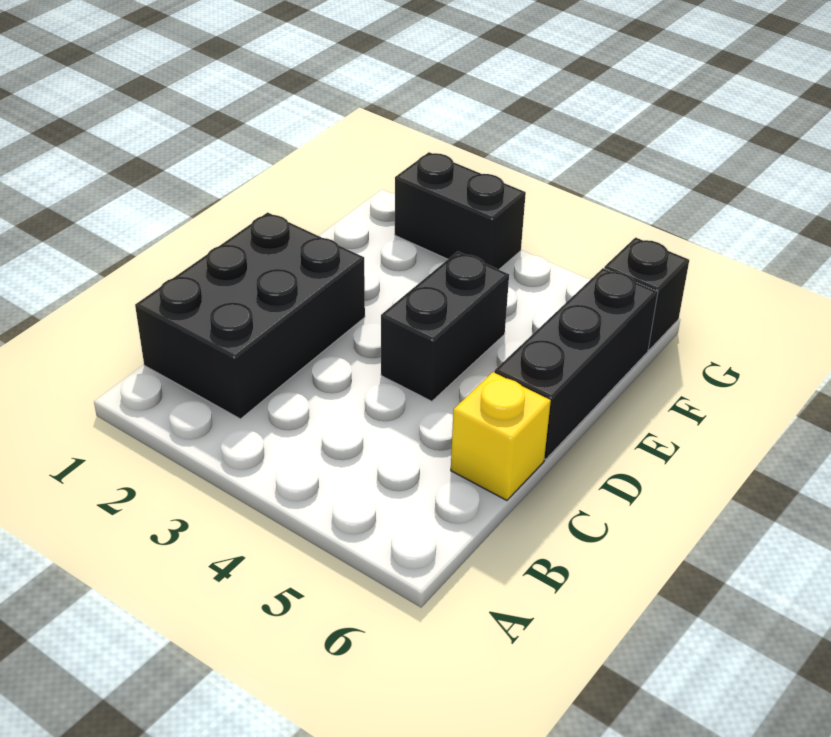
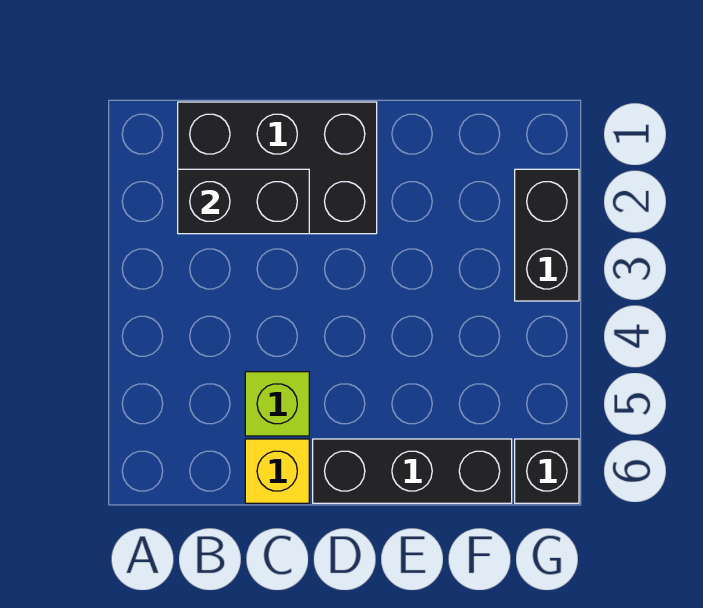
none -> lime 1x1 brick [245,372,309,436]
black 1x2 brick [381,252,509,401] -> black 1x2 brick moved to [178,169,309,234]

